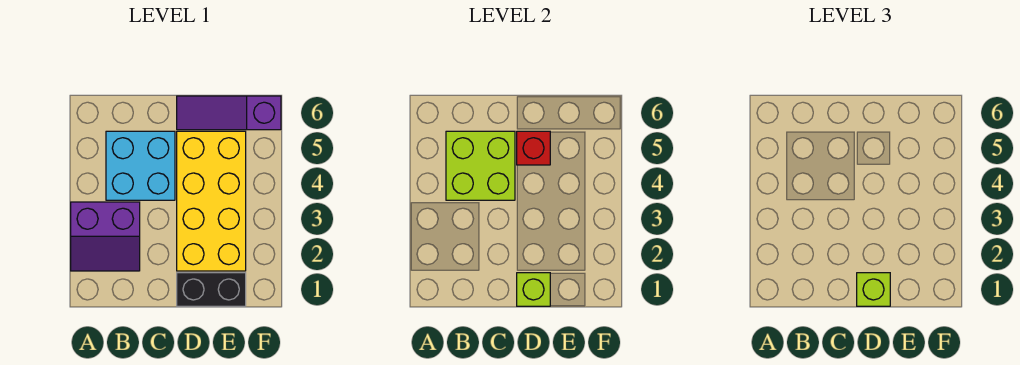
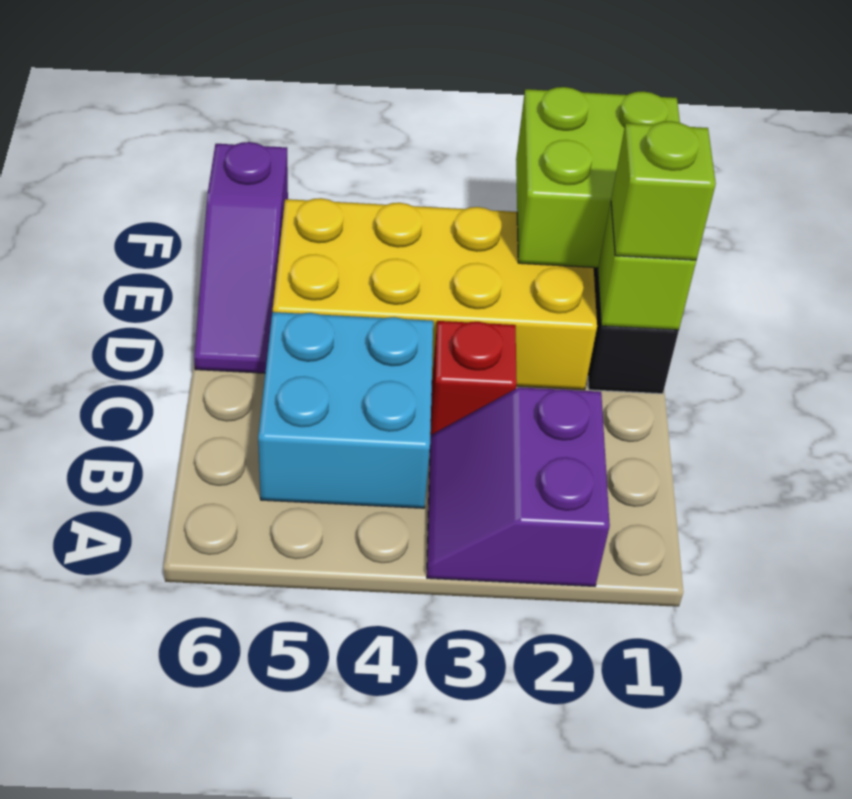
purple 2x2 slope [71,202,140,271] -> purple 2x2 slope turned to [427,387,610,586]
lime 2x2 brick [446,131,515,200] -> lime 2x2 brick moved to [516,87,680,268]
red 1x1 brick [517,131,550,165] -> red 1x1 brick moved to [430,321,517,442]

